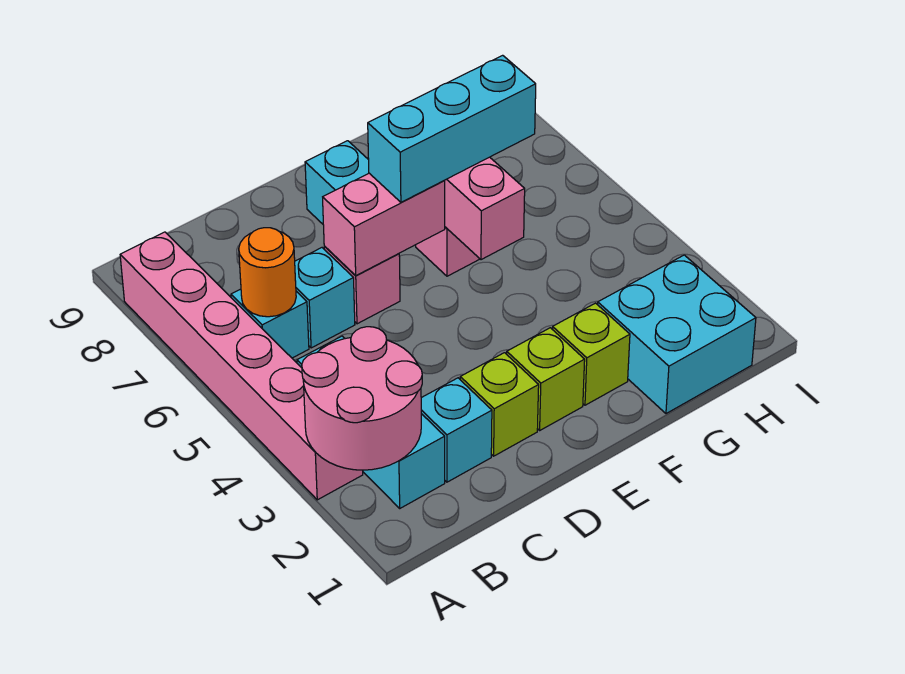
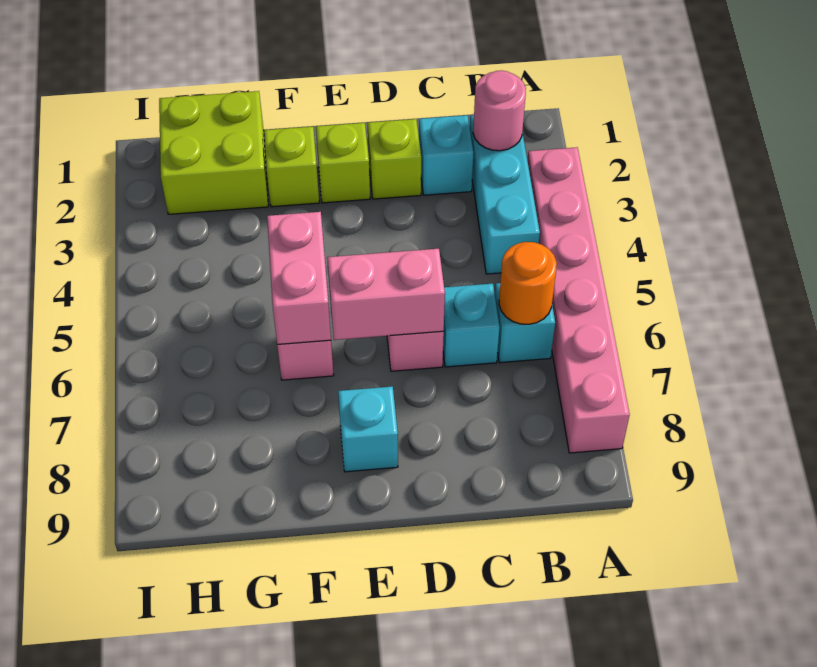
pink 2x2 round brick [302,327,422,470] -> pink 1x1 round brick [473,70,526,151]
cyan 1x3 brick [368,55,536,202] -> none
cyan 2x2 brick [598,255,756,414] -> lime 2x2 brick [159,91,268,214]

